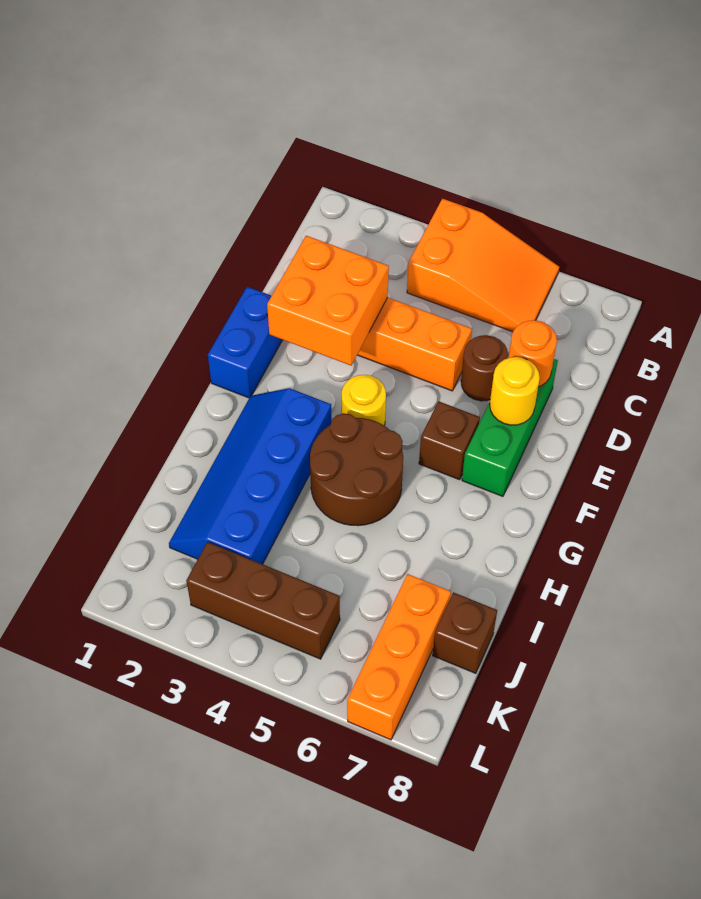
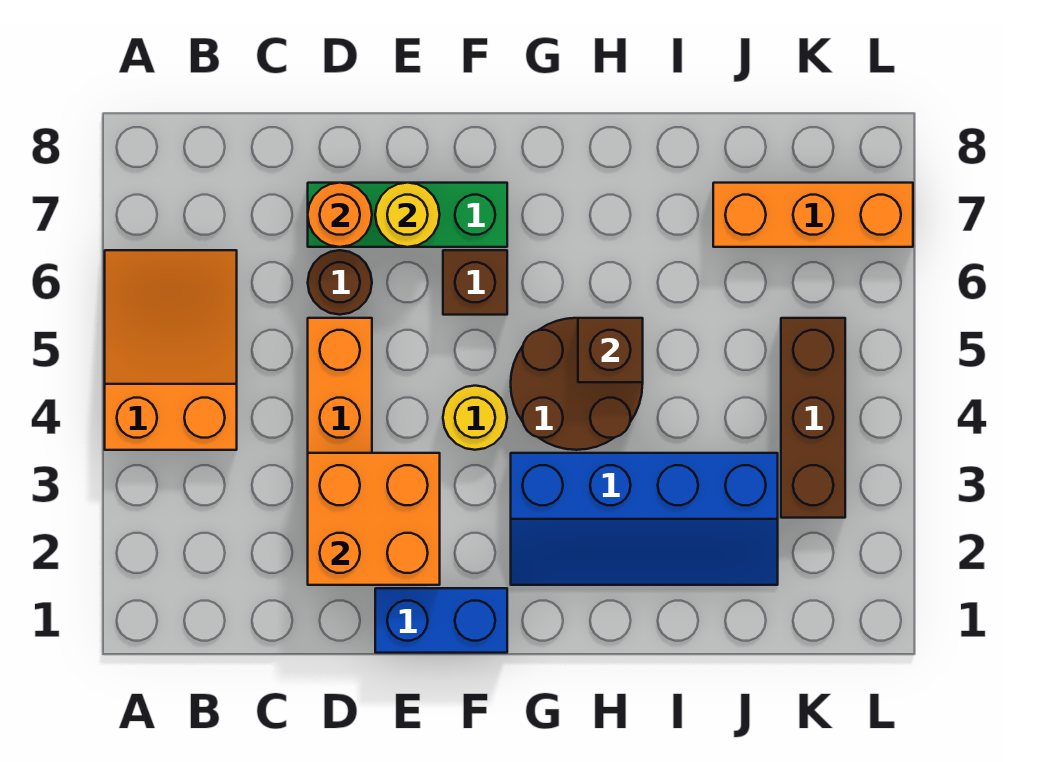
brown 1x1 brick [433,593,497,673] -> brown 1x1 brick moved to [578,318,643,382]

